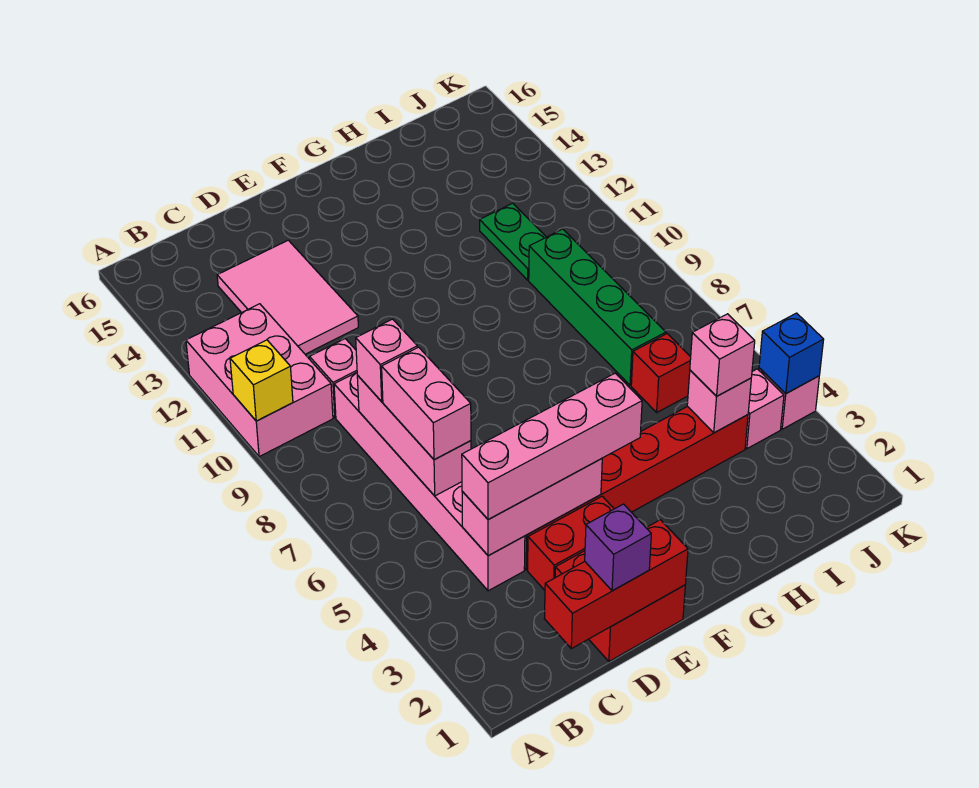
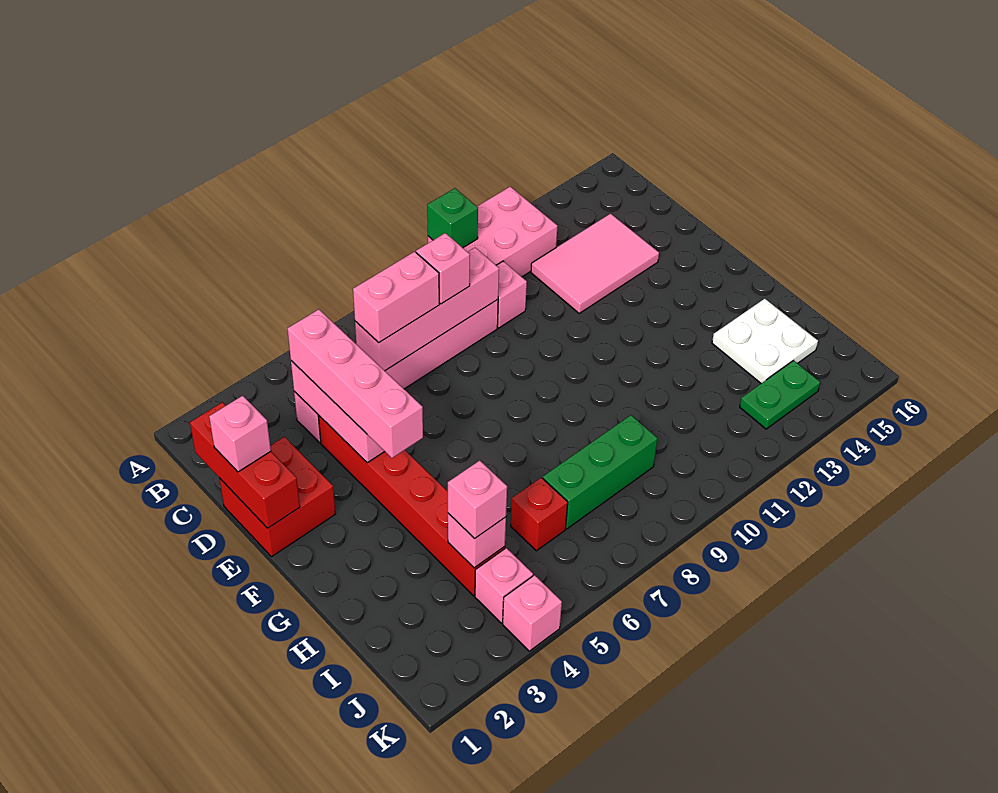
yellow 1x1 brick [230,340,293,421] -> green 1x1 brick [427,188,478,248]
pink 1x3 brick [357,375,471,496] -> pink 1x4 brick [355,248,499,371]
purple 1x1 brick [585,504,651,591] -> pink 1x1 brick [209,396,271,472]
red 1x2 brick [528,496,614,590] -> none
none -> white 2x2 plate [712,299,818,383]
green 1x4 brick [529,229,666,385] -> green 1x3 brick [543,415,658,529]
green 1x2 plate [480,203,546,280] -> green 1x2 plate moved to [740,361,820,429]
blue 1x1 brick [759,313,824,394] -> none

